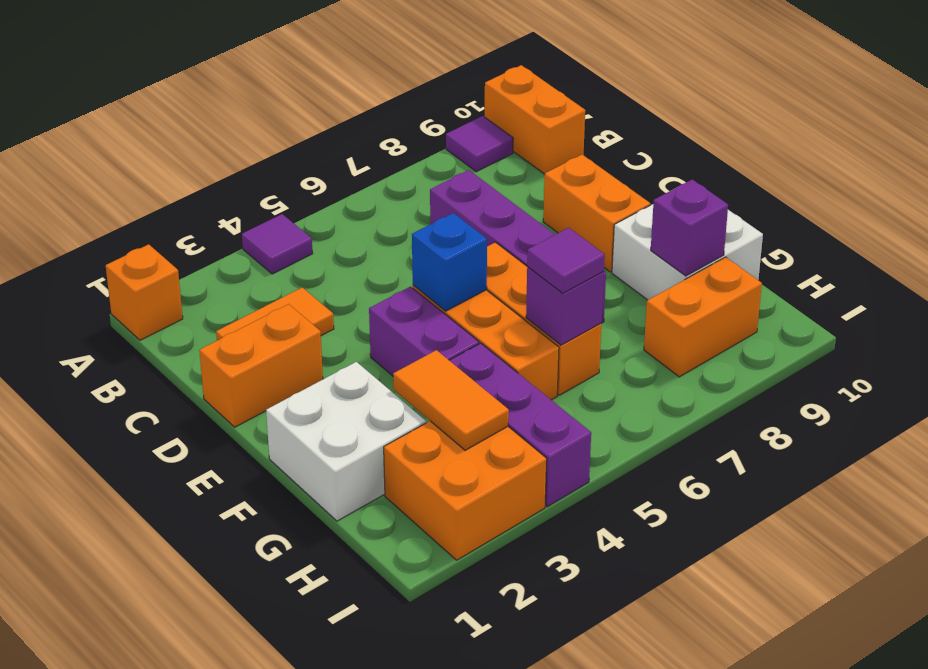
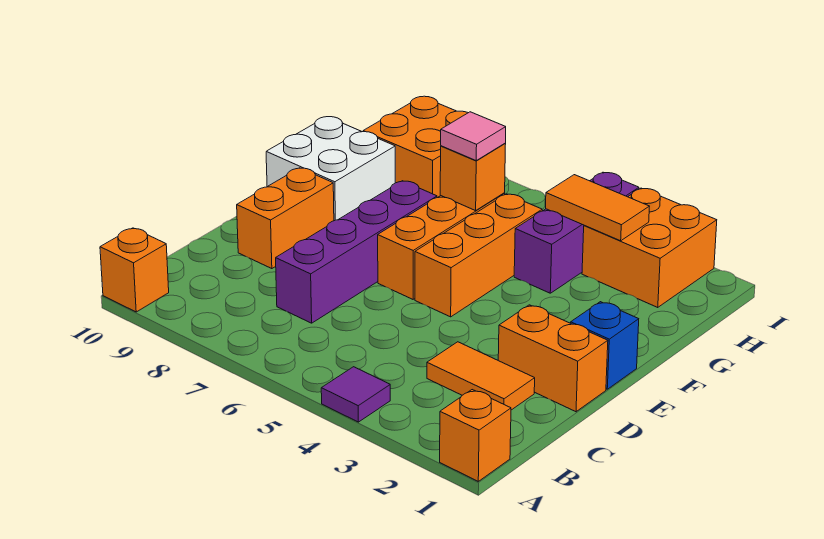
purple 1x1 tile [446,116,513,172] -> none
orange 1x2 brick [485,65,585,174] -> orange 1x1 brick [100,228,169,312]
purple 1x2 brick [369,287,479,376] -> none
blue 1x1 brick [412,213,487,311] -> blue 1x1 brick moved to [571,302,639,389]
white 2x2 brick [266,362,426,521] -> none
orange 1x2 tile [393,350,509,450] -> orange 1x2 tile turned to [546,175,650,241]
purple 1x1 brick [526,267,604,345] -> orange 1x1 brick [440,144,506,211]
purple 1x1 tile [527,228,605,293] -> pink 1x1 tile [441,112,506,160]
purple 1x1 brick [651,179,728,276] -> none
orange 1x2 brick [644,257,762,377] -> orange 2x2 brick [363,96,468,198]

